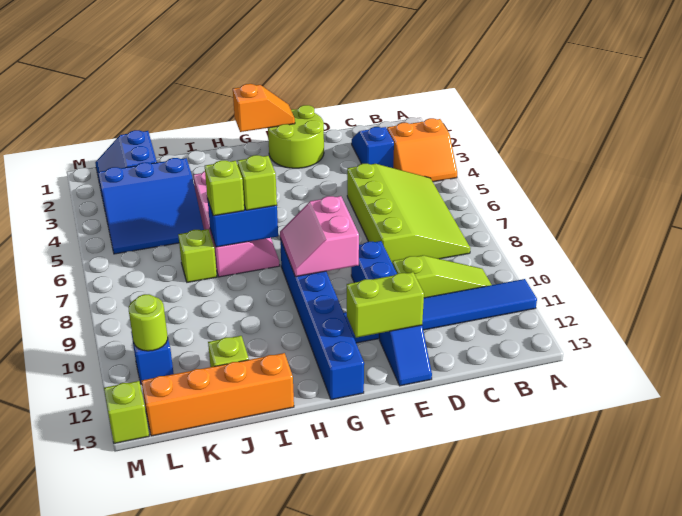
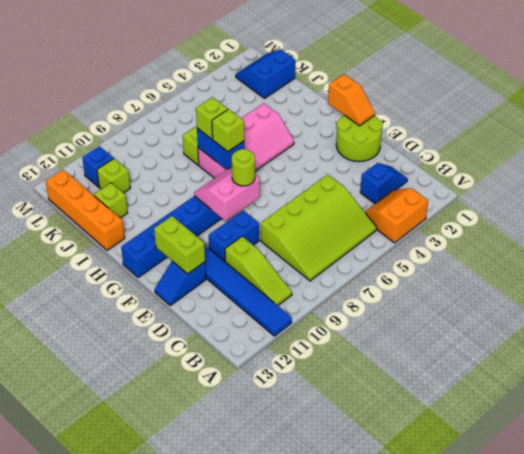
orange 2x2 slope [387,118,457,182] -> orange 2x2 slope turned to [365,188,428,243]
blue 3x3 slope [98,158,204,254] -> none
lime 1x1 round brick [129,294,168,351] -> lime 1x1 round brick moved to [232,149,255,186]
lime 1x1 brick [104,381,149,443] -> lime 1x1 brick moved to [97,159,130,193]

